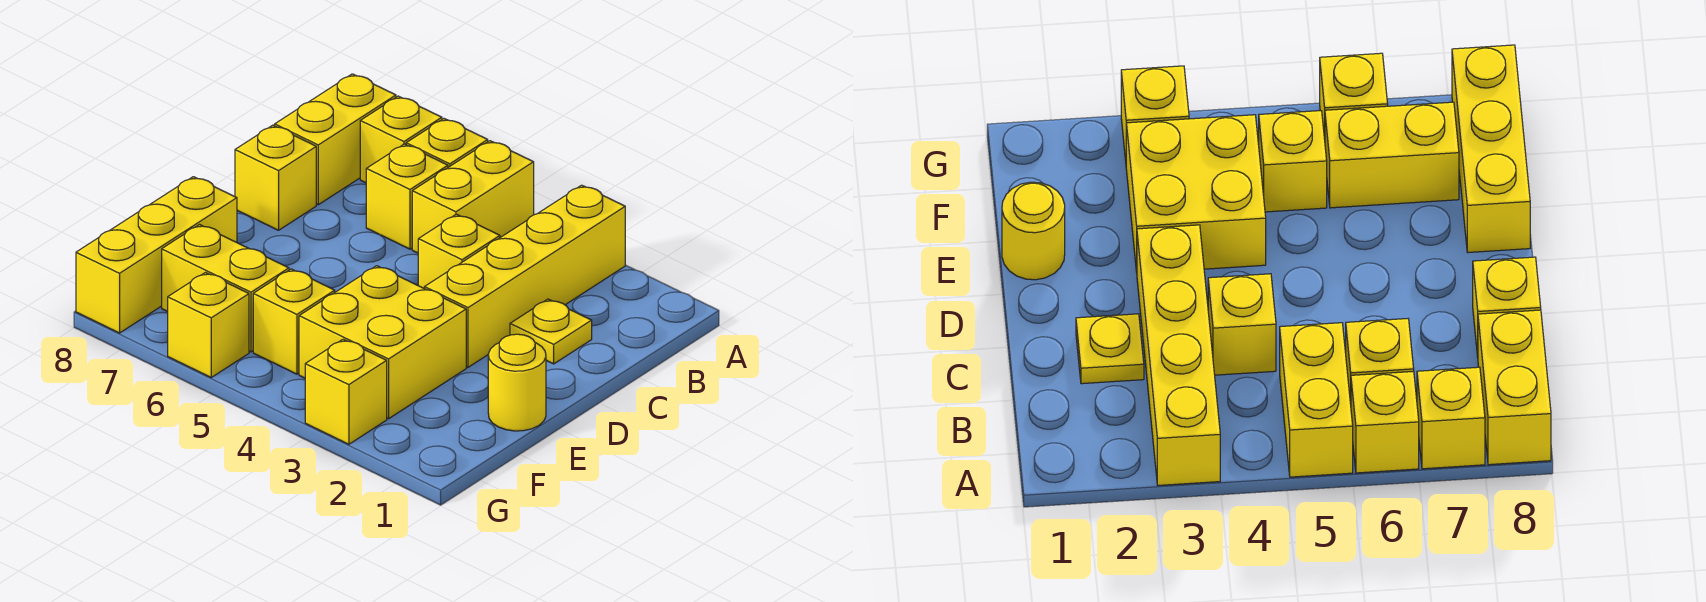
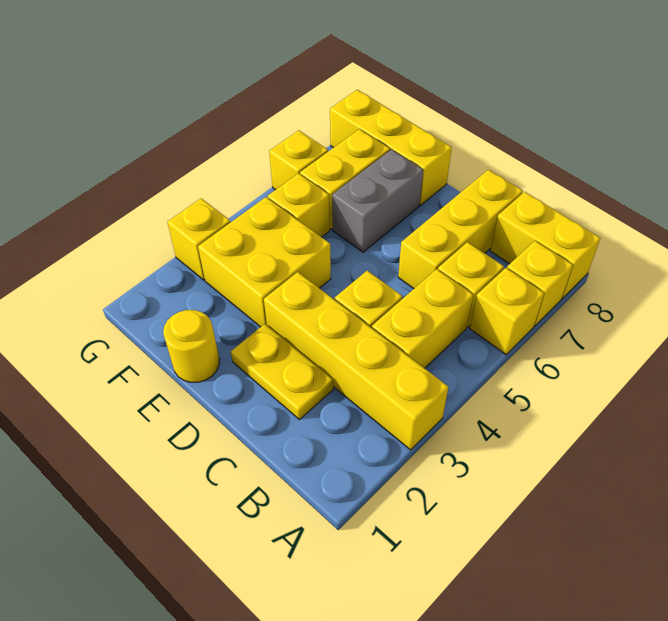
yellow 1x2 brick [412,141,534,253] -> yellow 1x2 brick turned to [372,269,473,368]
yellow 1x1 plate [510,299,592,364] -> yellow 1x2 plate [231,324,333,420]
yellow 1x1 brick [235,125,316,230] -> yellow 1x3 brick [398,170,523,289]
none -> grey 1x2 brick [332,150,423,252]

